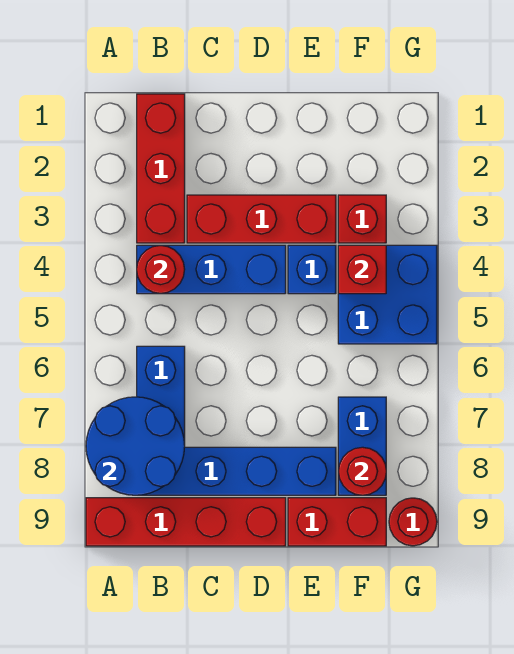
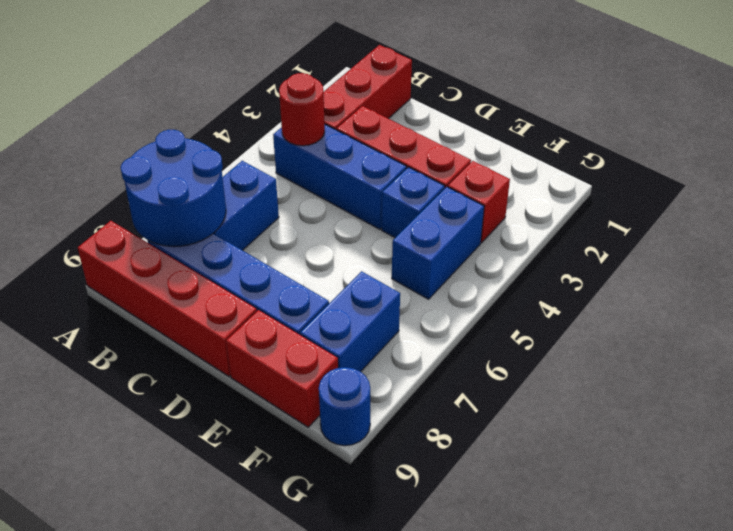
blue 2x2 brick [338,245,437,344] -> blue 1x2 brick [392,187,484,299]
red 1x1 brick [338,245,386,294] -> none
red 1x1 round brick [338,447,386,495] -> none
red 1x1 round brick [389,498,437,546] -> blue 1x1 round brick [319,367,370,446]

